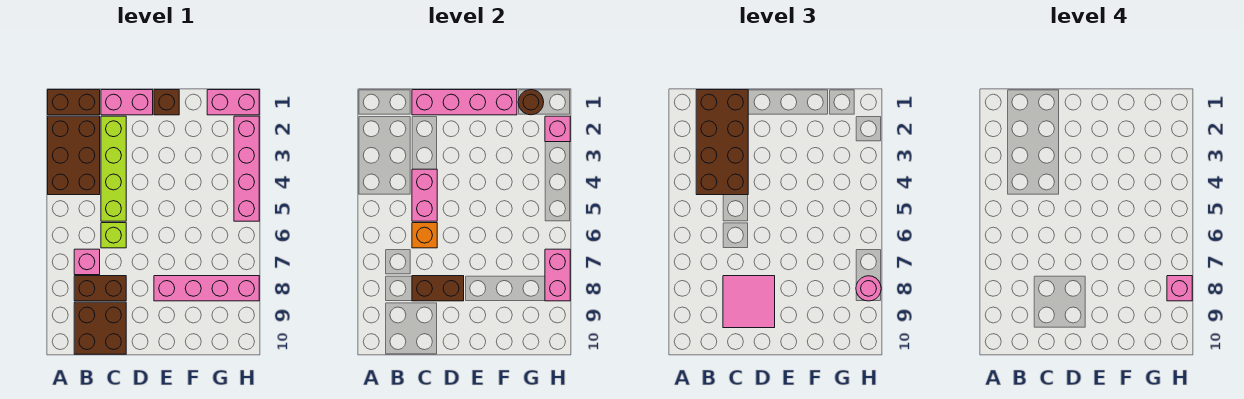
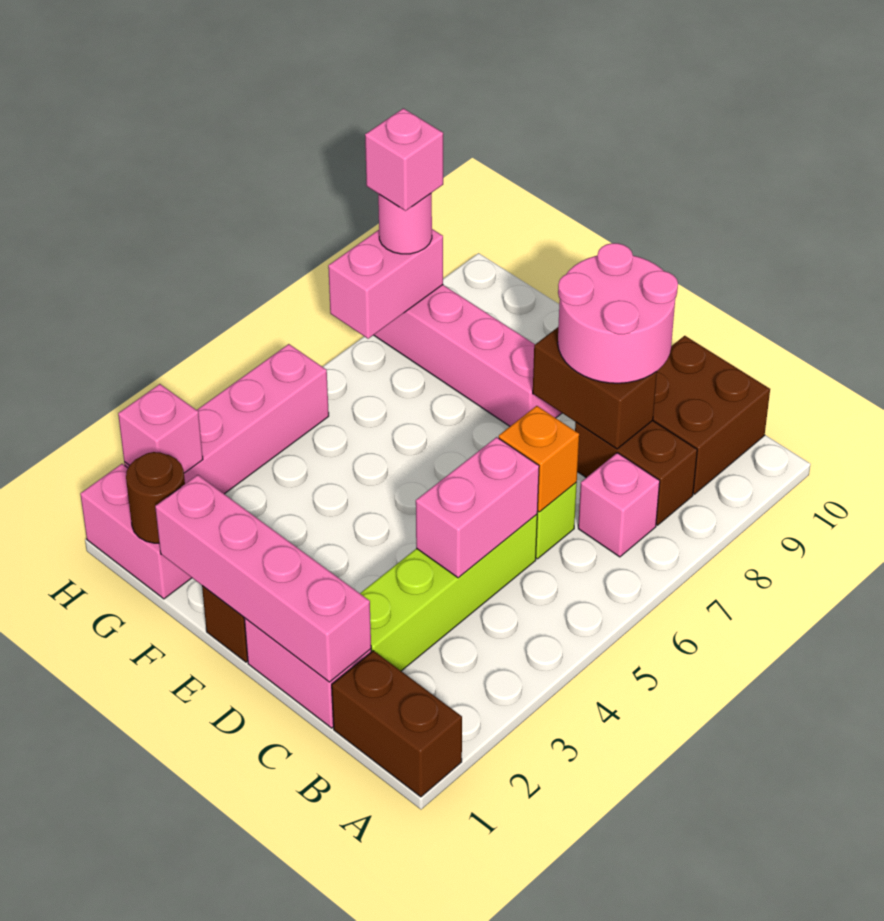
brown 2x3 brick [48,116,100,195] -> none
brown 2x4 brick [696,90,748,195] -> none
pink 2x2 tile [723,276,775,328] -> pink 2x2 round brick [558,243,678,383]

